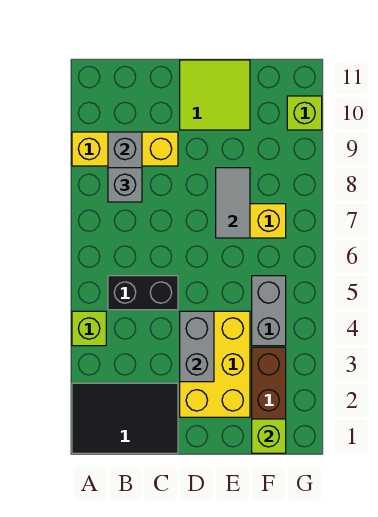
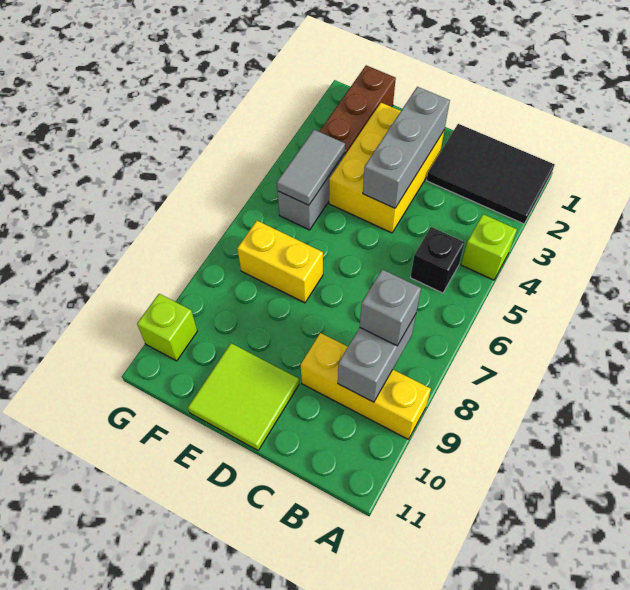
black 1x2 brick [108,276,178,310] -> black 1x1 brick [410,227,465,293]
grey 1x2 brick [180,311,214,382] -> grey 1x3 brick [363,87,450,208]
grey 1x2 tile [216,168,250,238] -> grey 1x2 tile moved to [277,130,345,205]
lime 1x1 brick [252,419,286,453] -> none

